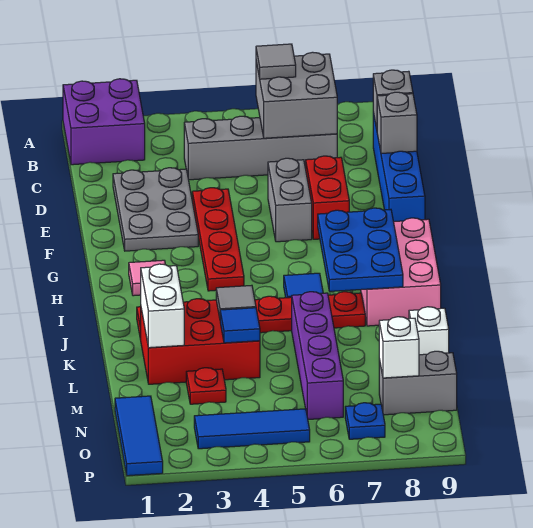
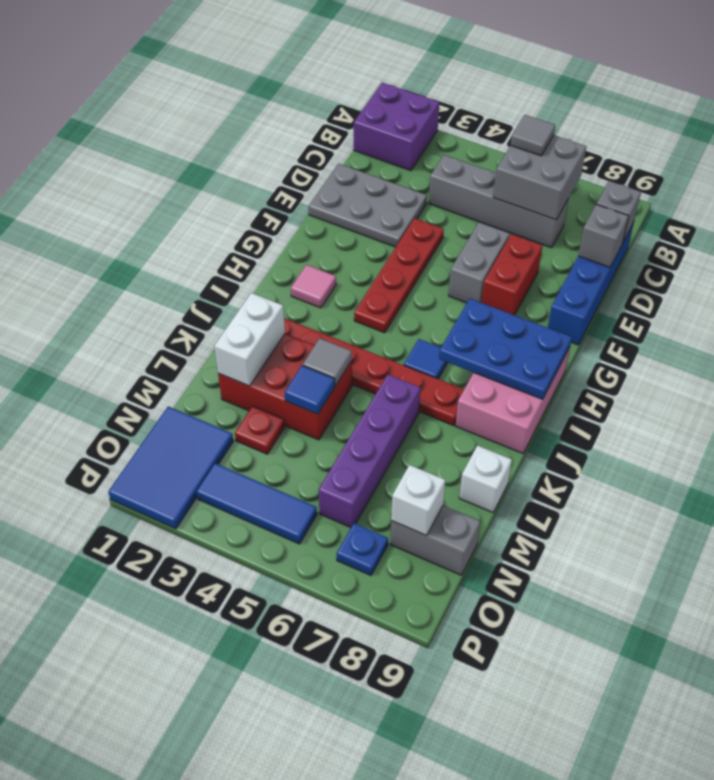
grey 2x3 plate [113,168,198,251] -> grey 2x3 plate turned to [309,164,427,247]
blue 2x3 plate [318,208,403,291] -> blue 2x3 plate turned to [439,299,572,399]
blue 1x3 tile [115,396,163,476] -> blue 2x3 tile [108,406,233,529]

